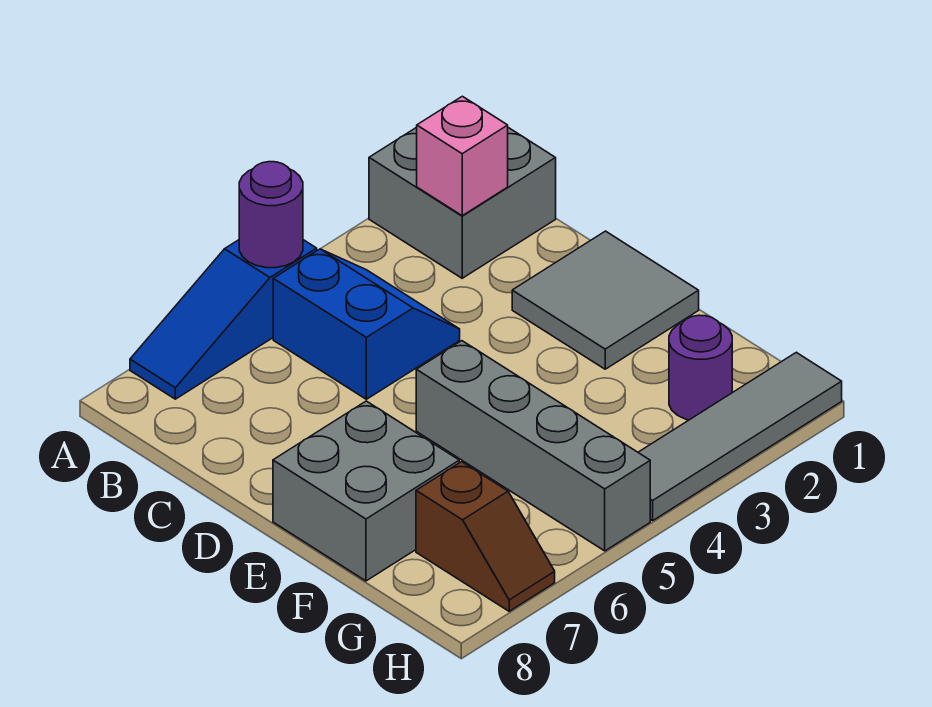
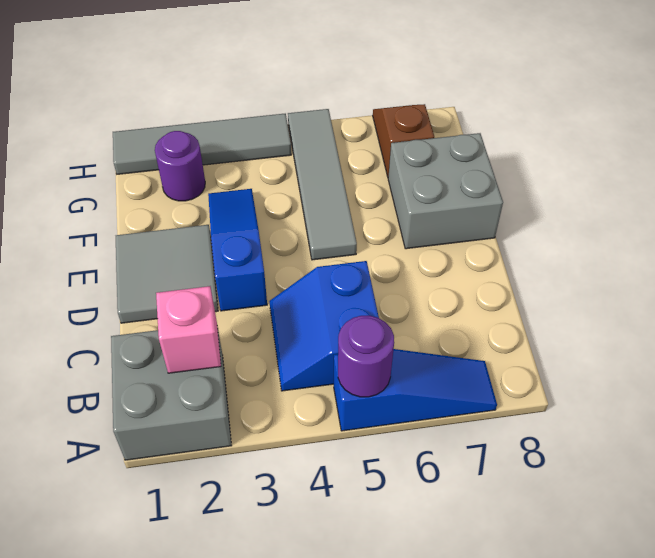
none -> blue 1x3 slope [208,189,267,311]
grey 1x4 brick [416,341,650,551] -> grey 1x4 tile [288,109,357,260]

